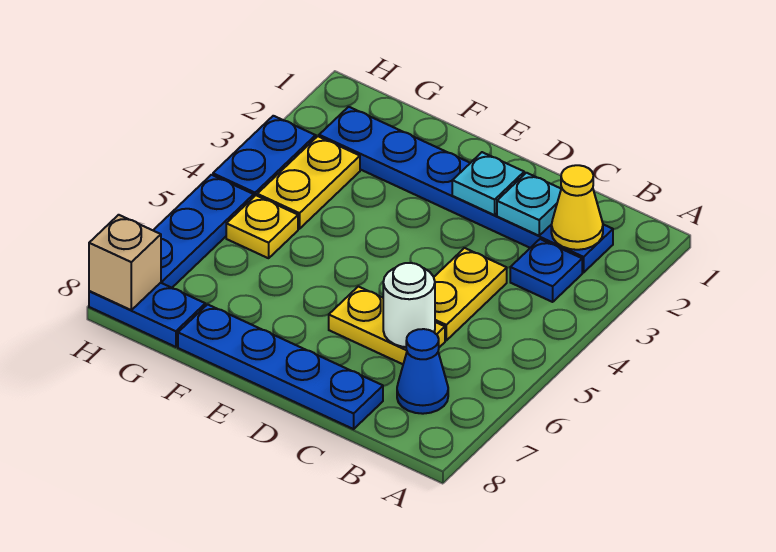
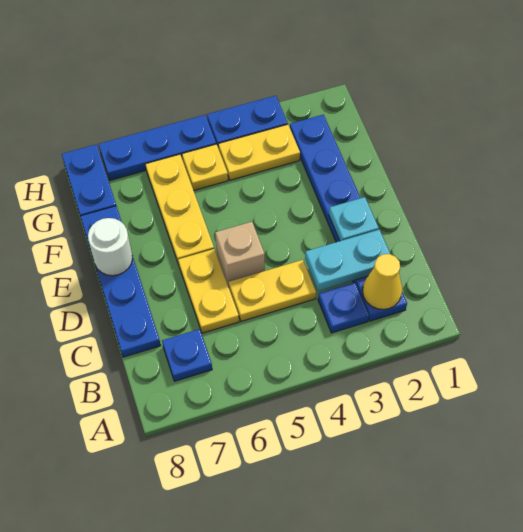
blue 1x1 cone [397,329,448,414] -> blue 1x1 plate [162,329,212,381]
cyan 1x1 plate [497,173,561,236] -> cyan 1x2 plate [305,230,390,291]
white 1x1 round brick [383,263,435,347] -> white 1x1 round brick moved to [88,218,132,276]
none -> yellow 1x3 plate [145,154,214,264]
tan 1x1 brick [89,215,161,310] -> tan 1x1 brick moved to [215,222,265,287]

